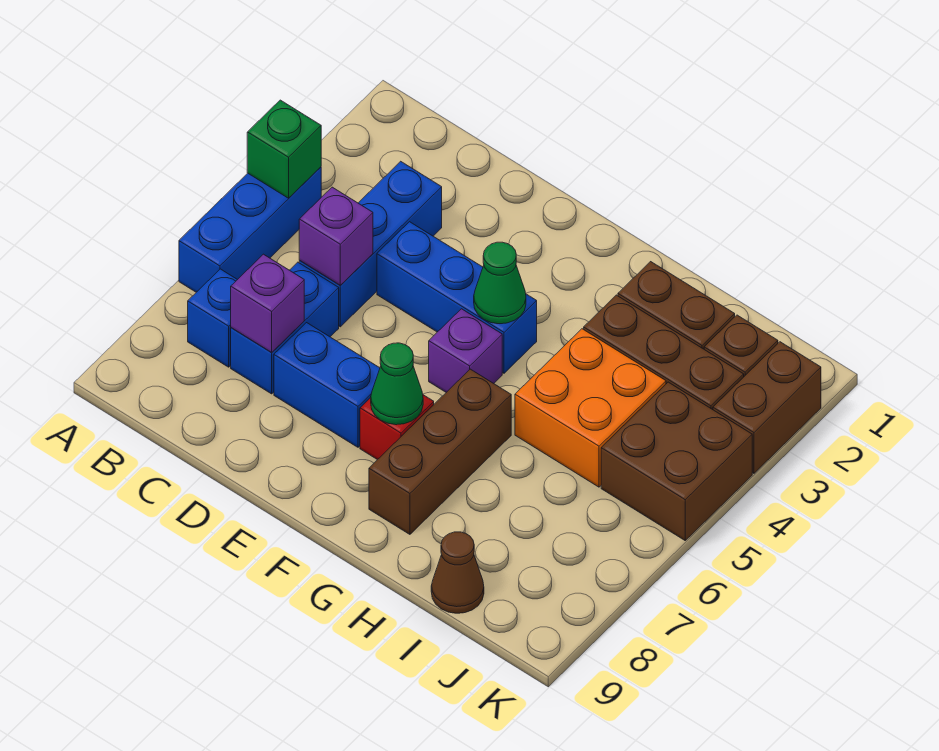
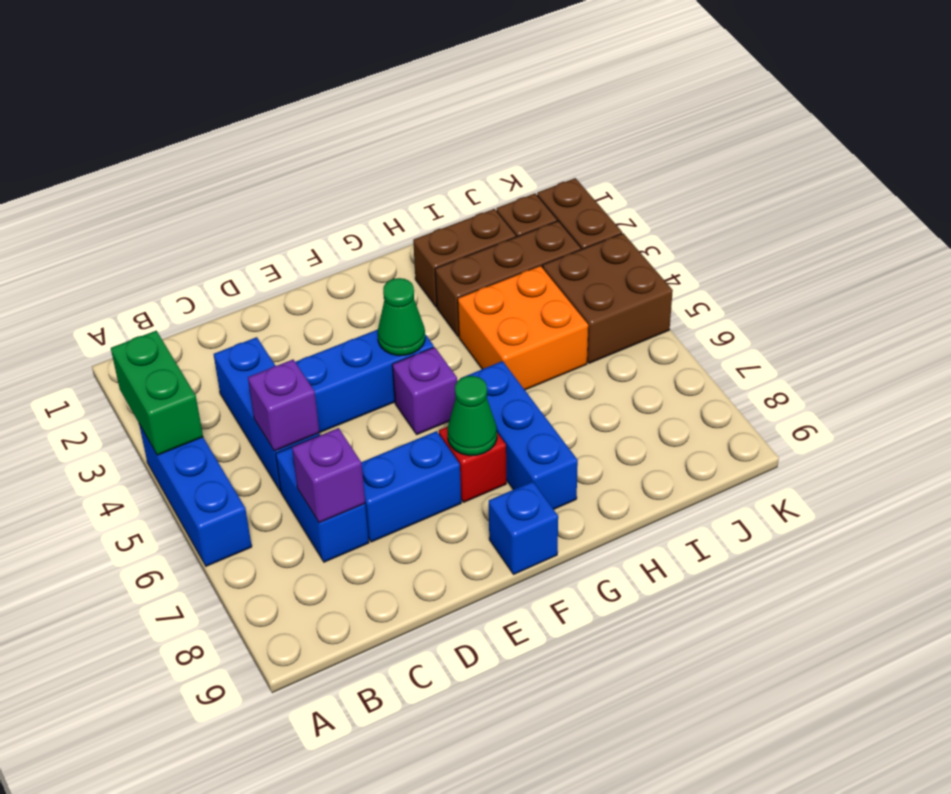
green 1x1 brick [247,100,321,198] -> green 1x2 brick [111,331,203,455]
blue 1x1 brick [188,269,237,367] -> blue 1x1 brick moved to [489,482,558,574]
brown 1x3 brick [369,369,511,534] -> blue 1x3 brick [460,361,578,509]
brown 1x1 cone [431,532,484,613] -> none

